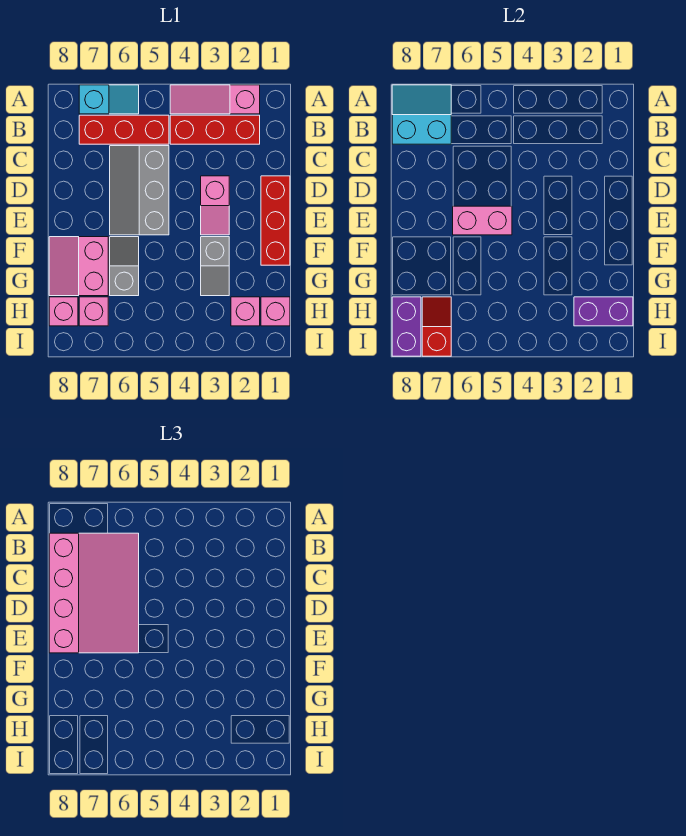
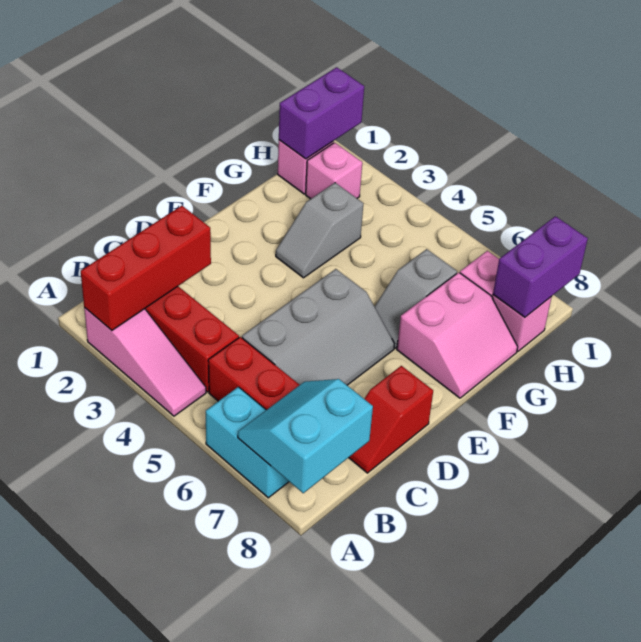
cyan 1x2 slope [79,85,139,114] -> cyan 1x2 brick [206,387,289,498]
cyan 2x2 slope [392,85,451,144] -> cyan 2x2 slope turned to [238,379,373,493]
pink 3x4 slope [49,533,139,653] -> none
red 1x3 brick [261,176,290,265] -> red 1x3 brick moved to [81,206,211,330]
pink 1x2 slope [201,176,229,235] -> none
pink 1x2 brick [453,206,512,235] -> none
grey 1x2 slope [201,237,229,296] -> grey 1x2 slope turned to [276,183,363,278]
purple 1x2 brick [574,297,633,326] -> purple 1x2 brick turned to [279,67,364,159]
red 1x2 slope [422,297,451,356] -> red 1x2 slope moved to [349,366,433,473]

